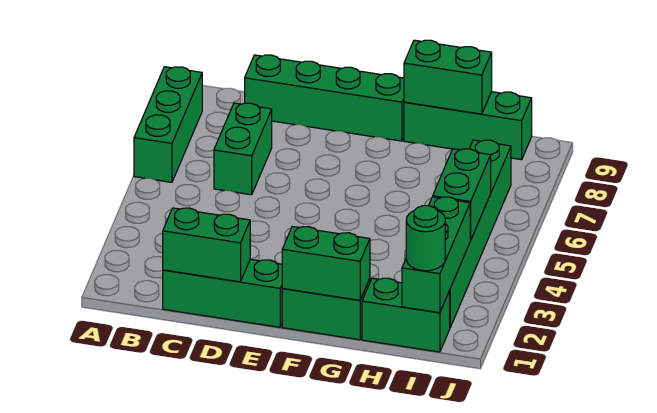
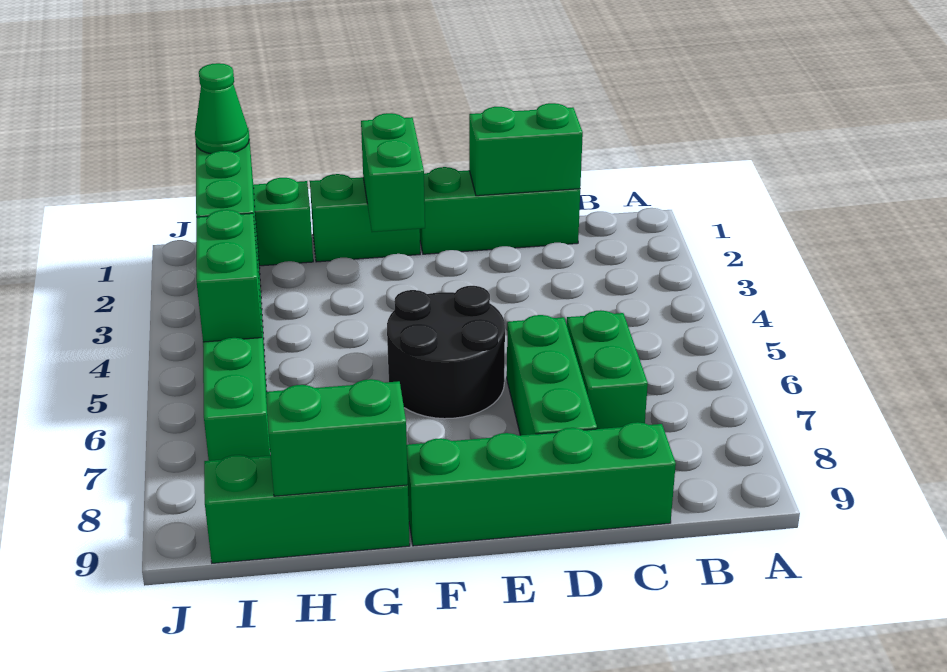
green 1x3 brick [134,67,202,182] -> green 1x3 brick moved to [507,315,597,435]
none -> black 2x2 round brick [387,286,505,419]
green 1x2 brick [282,227,370,300] -> green 1x2 brick turned to [361,113,425,232]
green 1x1 round brick [406,206,445,271] -> green 1x1 cone [195,63,249,154]

